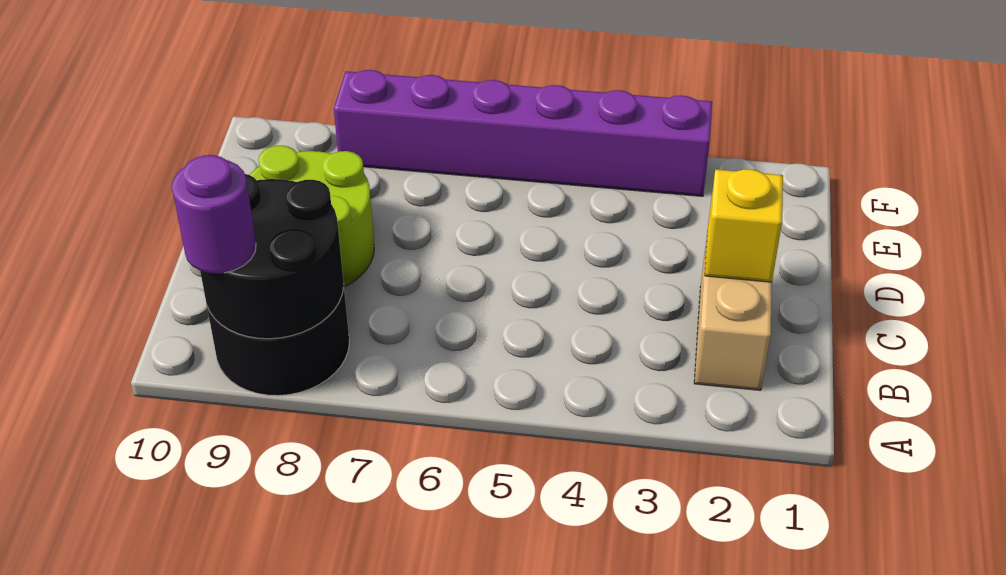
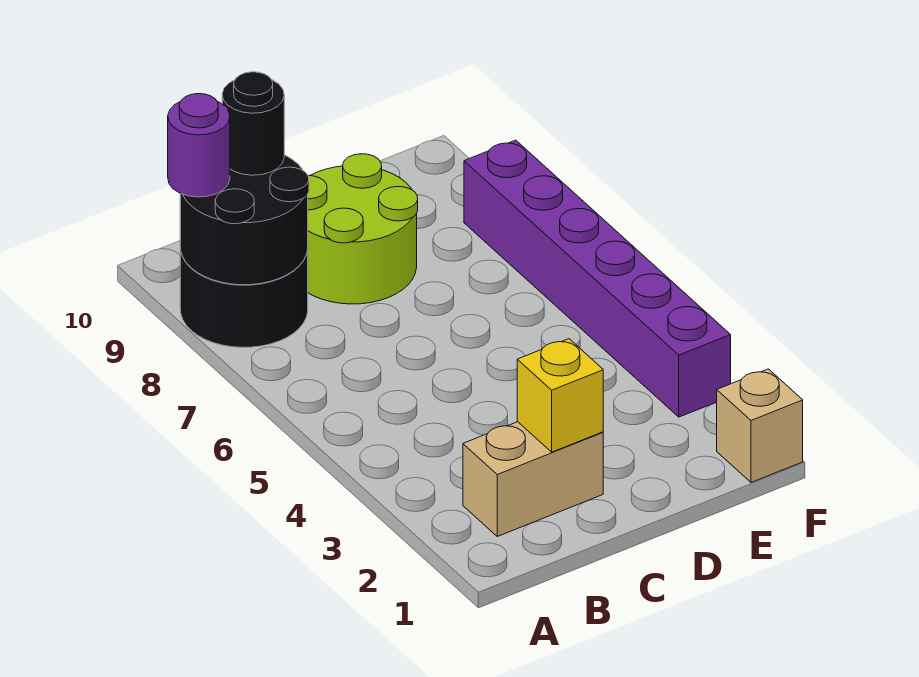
none -> black 1x1 round brick [222,72,284,175]
none -> tan 1x1 brick [716,369,803,482]

